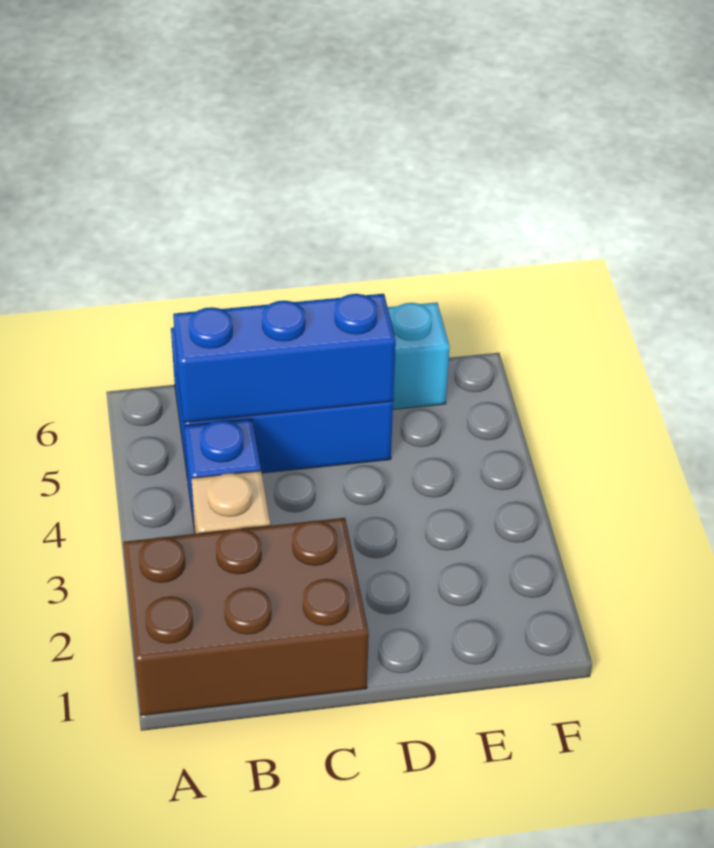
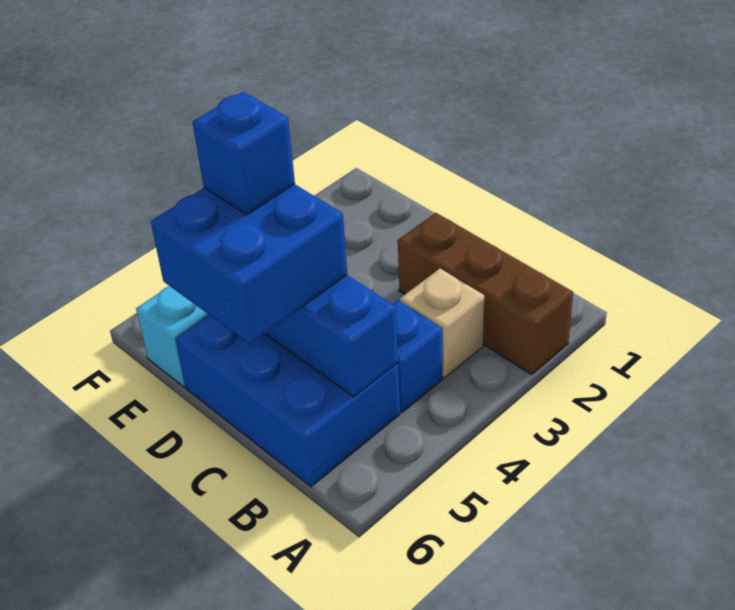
brown 2x3 brick [123,518,369,716] -> brown 1x3 brick [398,213,573,375]
none -> blue 2x2 brick [151,184,347,344]
none -> blue 1x1 brick [193,92,295,215]

